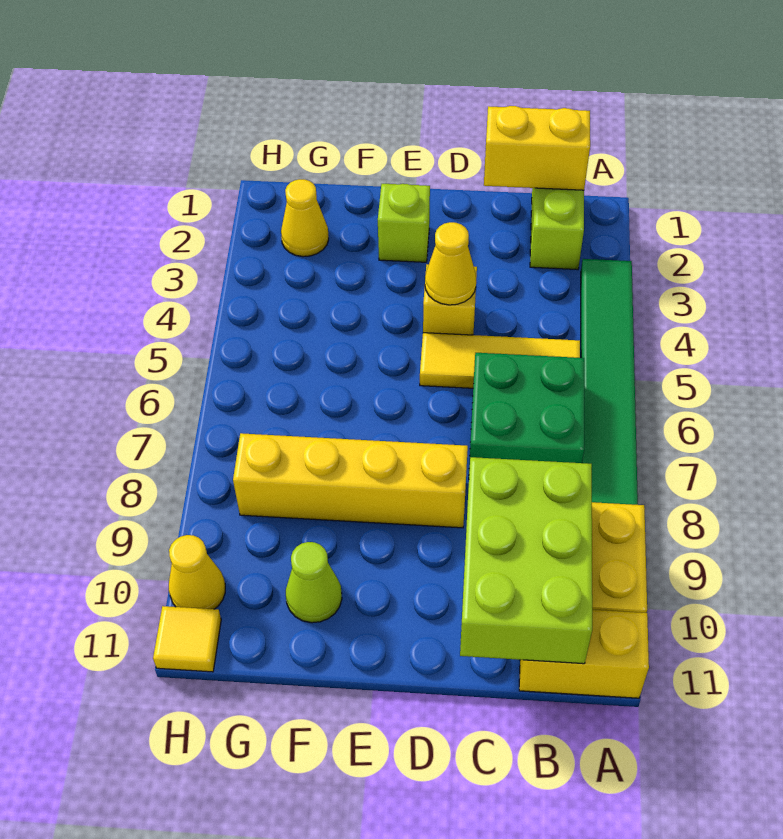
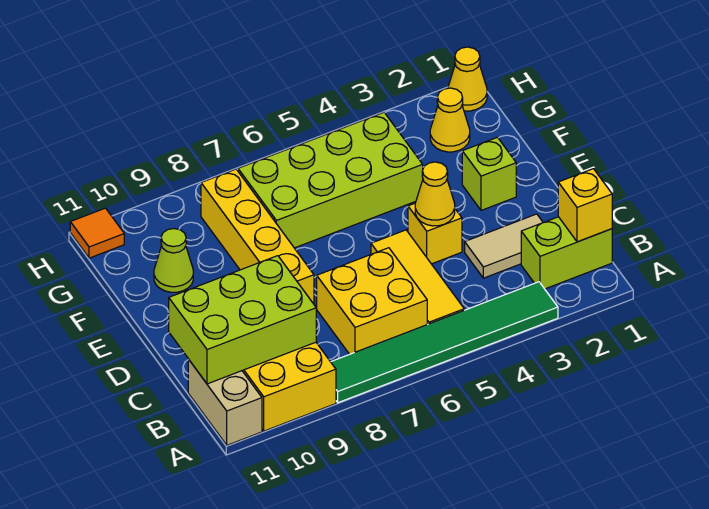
yellow 1x2 brick [519,610,649,698] -> tan 1x2 brick [188,359,262,445]
yellow 1x2 brick [484,106,590,190] -> yellow 1x1 brick [558,169,612,242]
green 2x2 brick [469,353,584,471] -> yellow 2x2 brick [317,248,427,354]
none -> tan 1x2 tile [465,214,543,278]
none -> lime 2x4 brick [238,112,423,248]
yellow 1x1 cone [169,535,225,609] -> yellow 1x1 cone moved to [448,47,487,111]
yellow 1x1 tile [153,606,221,672] -> orange 1x1 tile [70,208,124,258]

